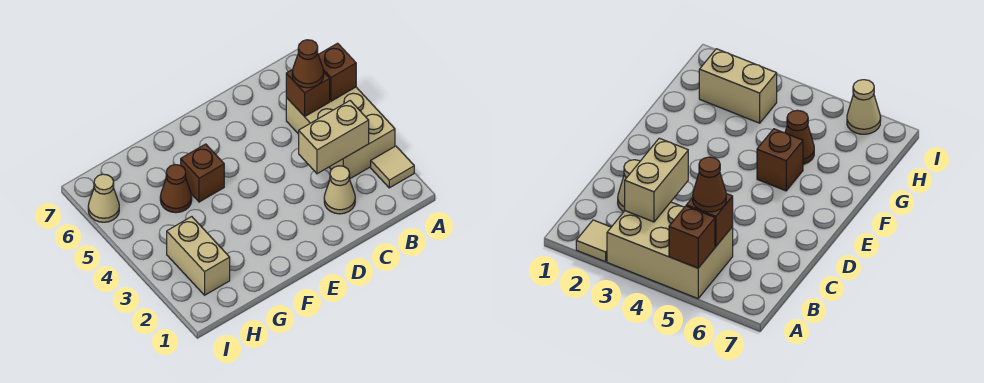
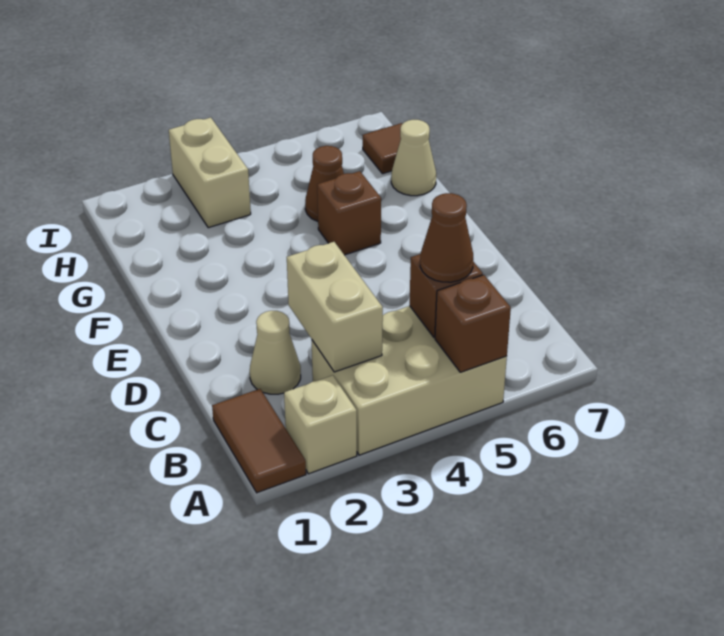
none -> brown 1x2 tile [212,389,306,493]
tan 1x1 tile [371,146,414,188] -> tan 1x1 brick [284,375,357,474]
tan 1x2 brick [167,217,230,295] -> tan 1x2 brick turned to [169,118,251,228]
none -> brown 1x1 tile [363,123,402,174]
tan 1x1 cone [88,174,119,222] -> tan 1x1 cone moved to [391,120,436,196]

